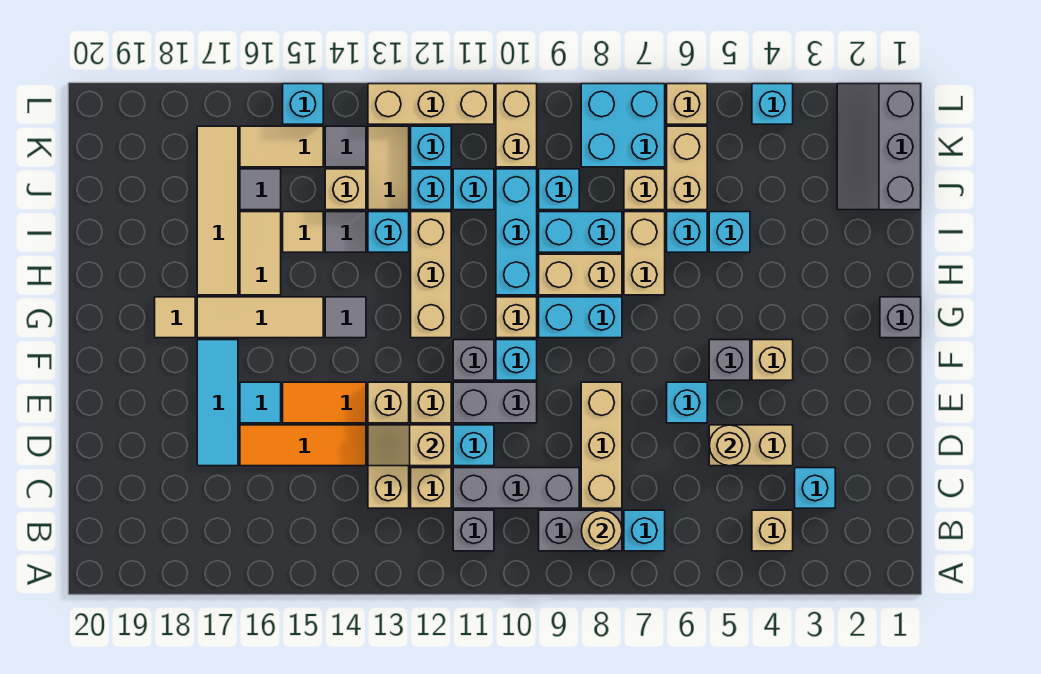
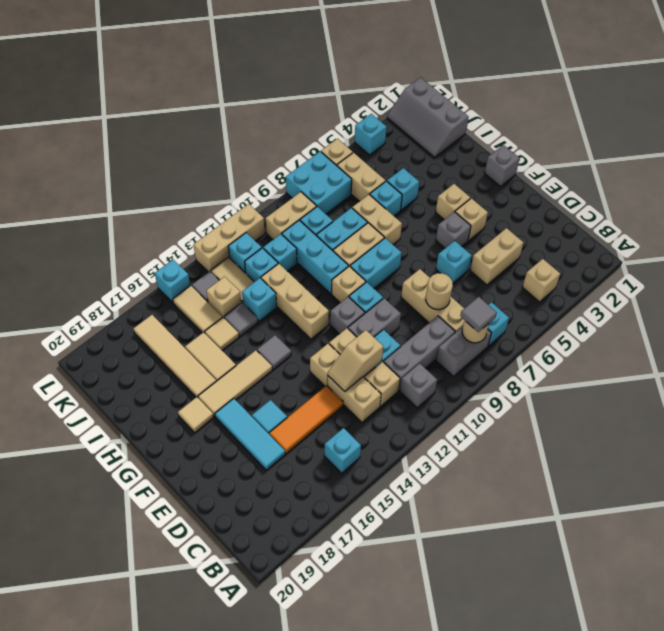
cyan 1x1 brick [795,468,835,508] -> cyan 1x1 brick moved to [324,428,361,473]
tan 1x1 round brick [709,425,750,466] -> tan 1x1 round brick moved to [426,273,453,310]
orange 1x2 tile [283,382,366,423] -> none
tan 1x1 brick [624,169,665,210] -> tan 1x1 brick moved to [436,184,470,220]
grey 1x1 tile [240,169,281,210] -> grey 1x1 tile moved to [460,297,497,332]
tan 1x2 brick [496,84,537,167] -> tan 1x2 brick turned to [266,192,316,239]
tan 1x2 tile [240,126,323,167] -> tan 1x2 tile turned to [173,286,222,333]

